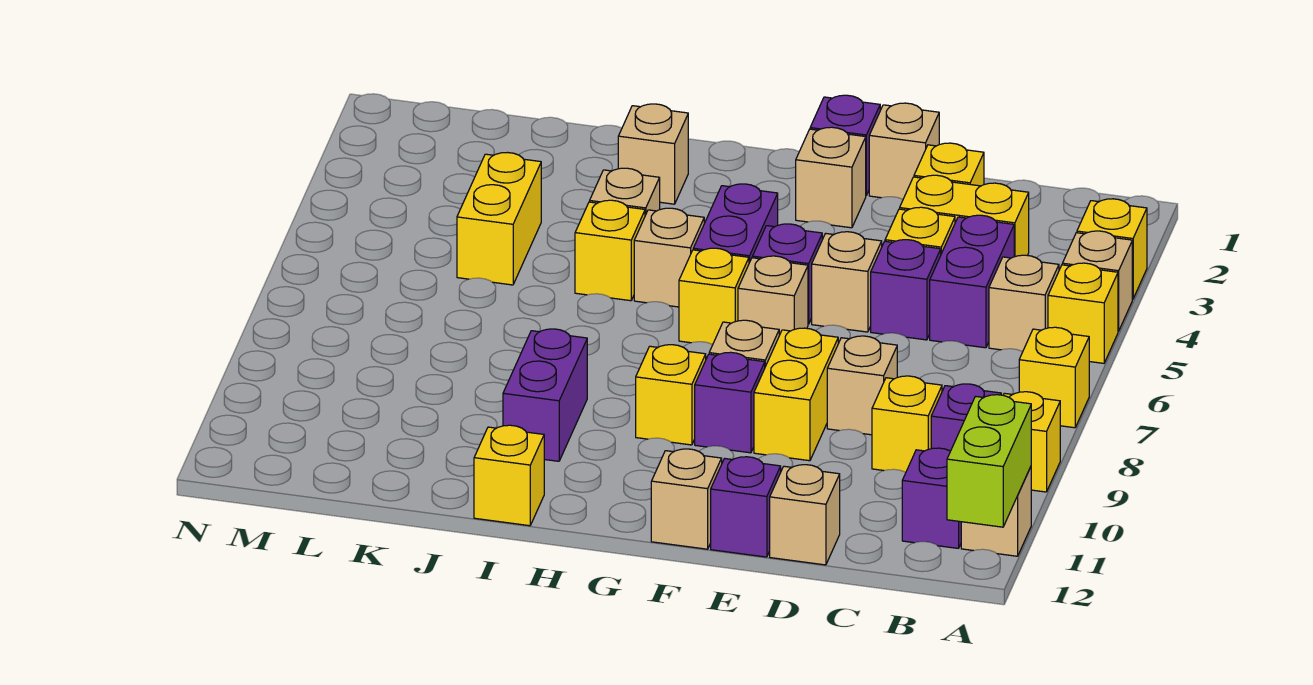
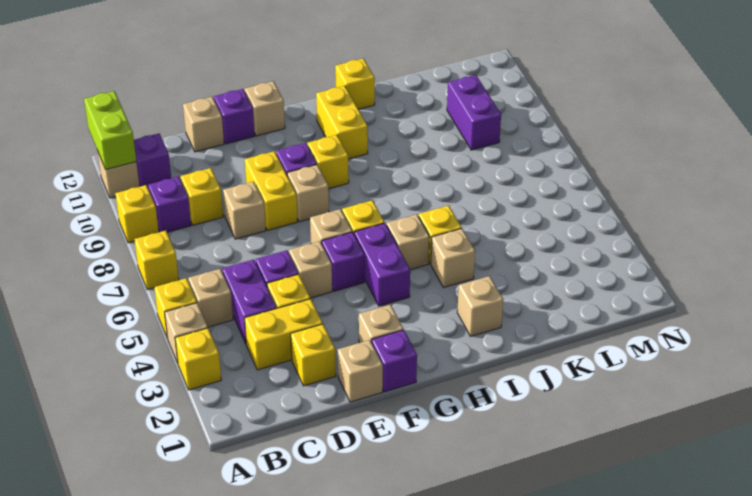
purple 1x2 brick [503,329,587,461] -> purple 1x2 brick moved to [447,75,501,150]
yellow 1x2 brick [457,153,541,285] -> yellow 1x2 brick moved to [316,86,368,159]

